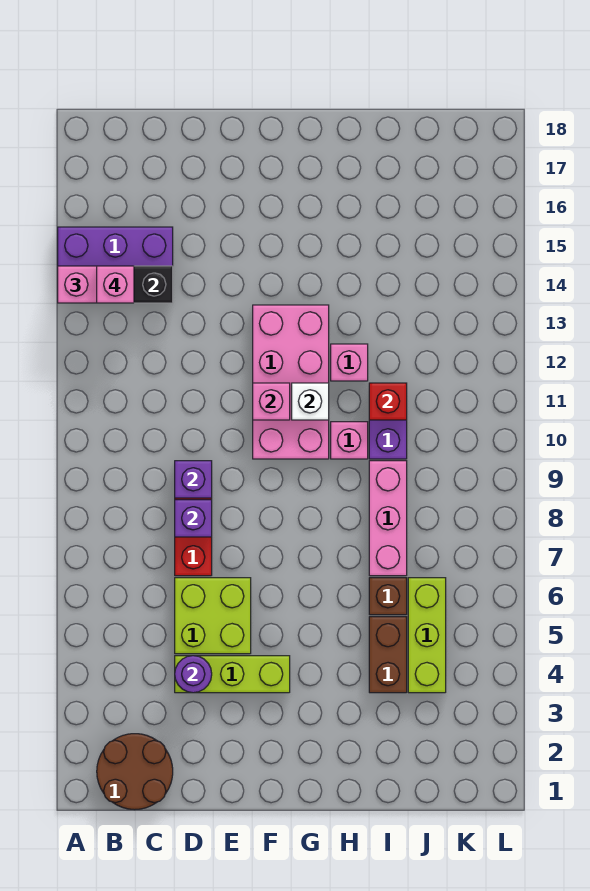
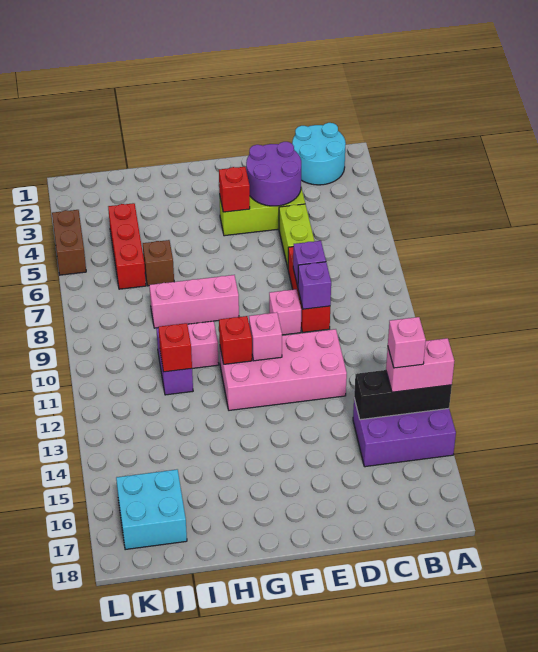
brown 2x2 round brick [97,734,173,810] -> cyan 2x2 round brick [292,123,346,185]
purple 1x1 round brick [175,656,212,693] -> purple 2x2 round brick [246,142,301,206]
lime 2x2 brick [175,578,251,654] -> lime 1x2 brick [279,204,314,267]
none -> red 1x1 brick [219,167,250,212]
pink 2x4 brick [253,305,329,459] -> pink 2x4 brick turned to [220,329,347,410]
white 1x1 brick [292,383,329,420] -> red 1x1 brick [219,316,252,364]
pink 1x1 brick [331,344,368,381] -> pink 1x1 brick moved to [269,289,301,335]
brown 1x2 brick [369,617,407,693] -> brown 1x2 brick moved to [52,210,86,275]
pink 1x3 brick [369,461,407,576] -> pink 1x3 brick turned to [149,275,239,328]
lime 1x3 brick [408,578,446,693] -> red 1x3 brick [108,203,146,289]
none -> cyan 2x2 brick [116,470,187,550]

